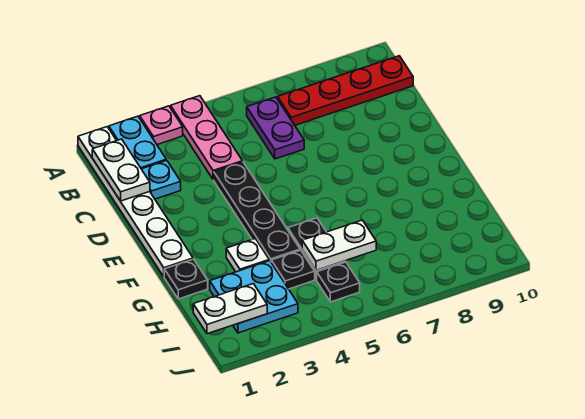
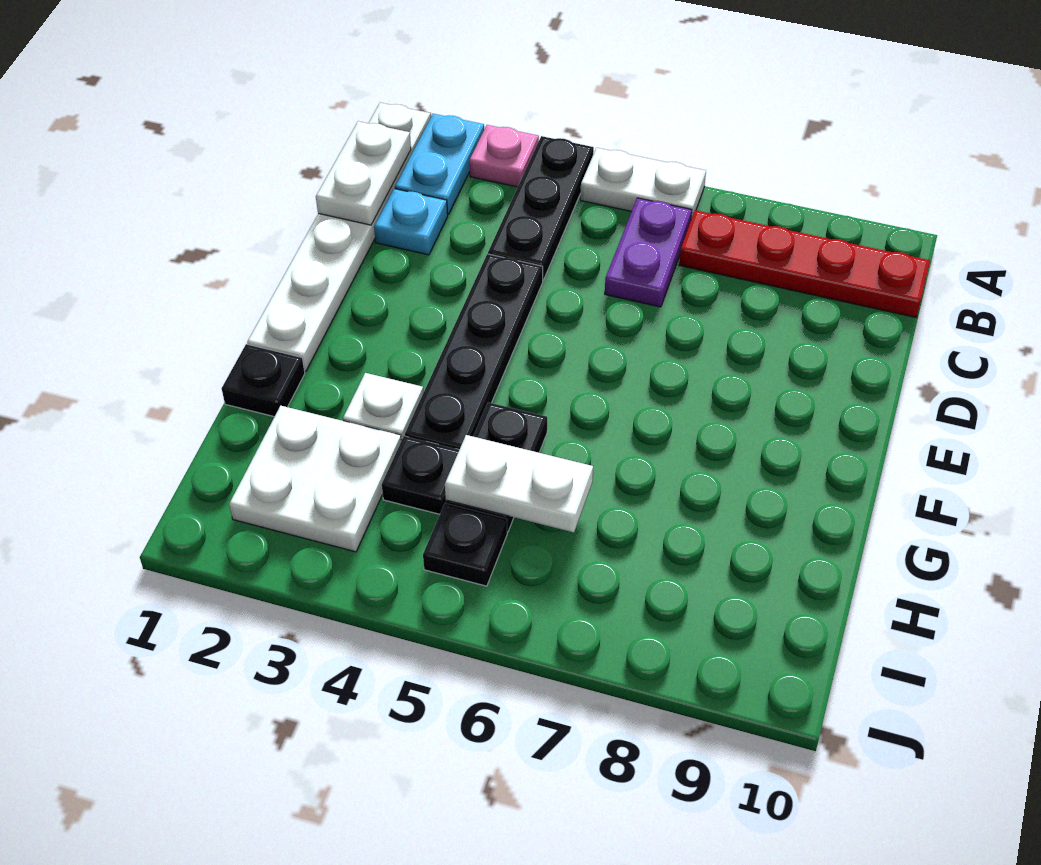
pink 1x3 plate [171,96,242,180] -> black 1x3 plate [488,136,594,280]
cyan 2x2 plate [210,261,298,333] -> white 2x2 plate [229,406,401,552]
white 1x2 plate [193,284,267,334] -> white 1x2 plate moved to [580,148,706,219]

